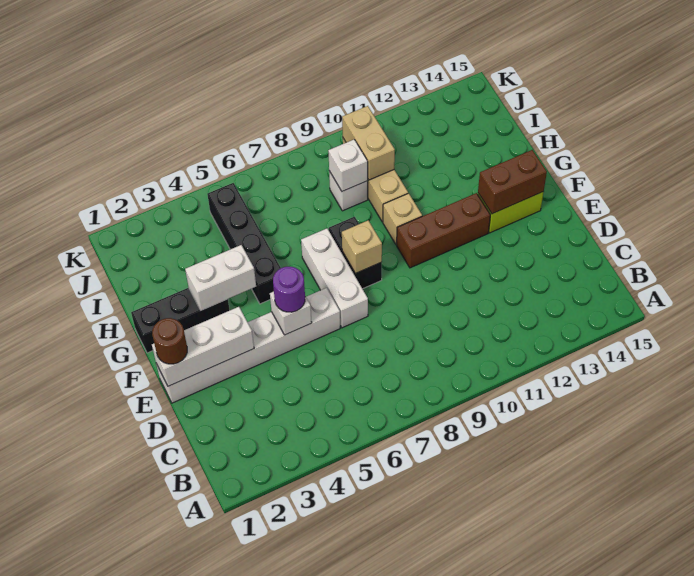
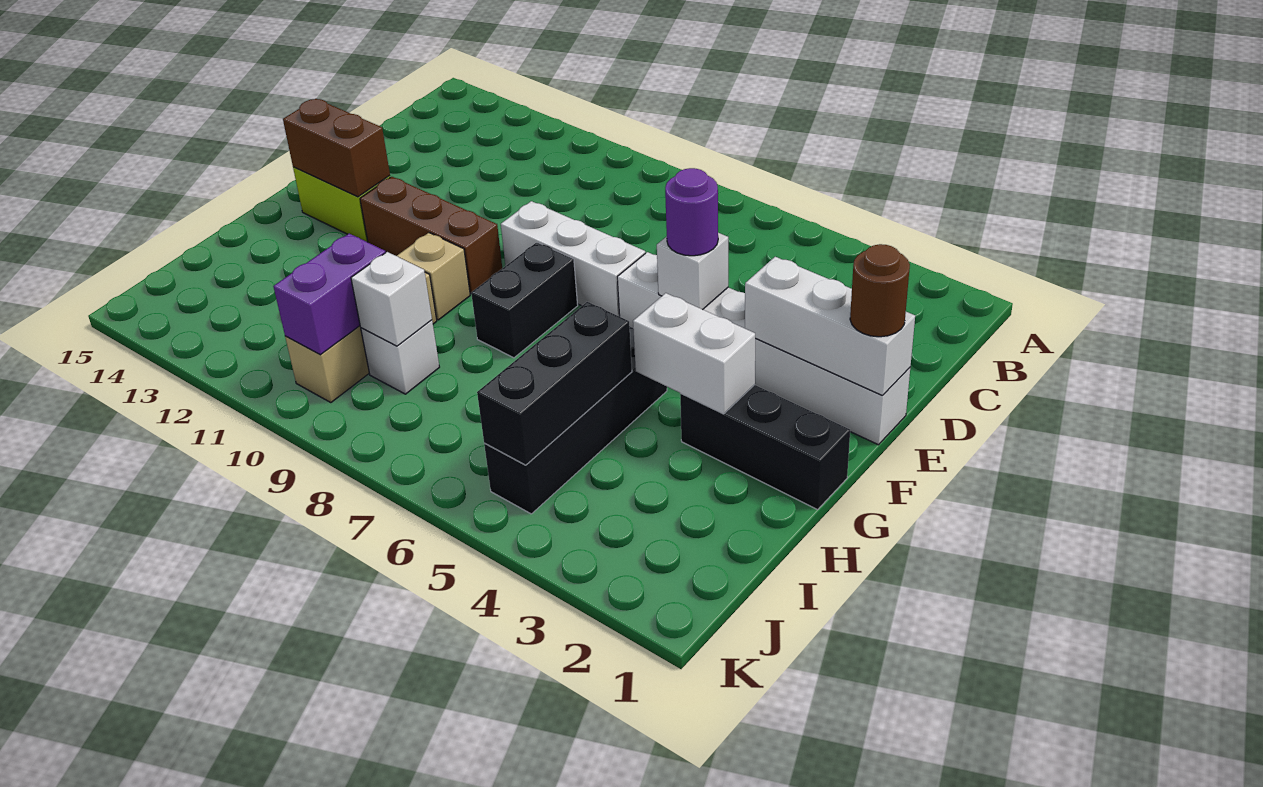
white 1x3 brick [301,228,368,328] -> white 1x3 brick turned to [501,201,645,316]
tan 1x1 brick [342,221,382,273] -> none
none -> black 1x3 brick [477,302,632,465]
tan 1x2 brick [342,106,395,180] -> purple 1x2 brick [273,234,386,355]

